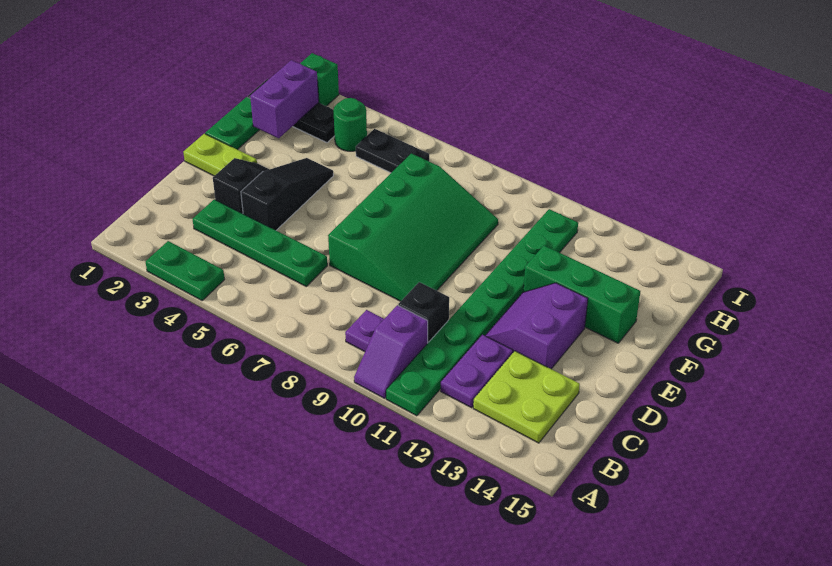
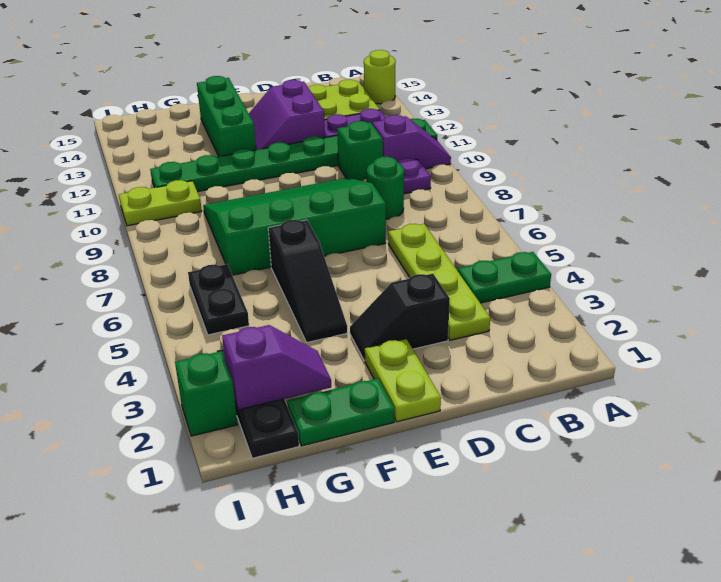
green 1x2 plate [146,241,225,300] -> green 1x2 plate turned to [458,252,551,303]
none -> lime 1x1 round brick [364,50,396,104]
green 1x4 plate [193,199,327,286] -> lime 1x4 plate [388,224,490,340]
black 1x1 brick [398,282,449,343] -> green 1x1 brick [337,121,383,181]
black 1x3 slope [241,158,333,230] -> black 1x3 slope turned to [268,220,347,342]
purple 2x2 slope [485,283,588,369] -> purple 2x2 slope turned to [249,80,325,150]
purple 1x2 brick [250,60,319,138] -> purple 1x2 slope [222,325,331,410]
green 1x1 round brick [333,98,367,151] -> green 1x1 round brick moved to [367,156,404,219]
none -> lime 1x2 plate [119,180,202,226]

